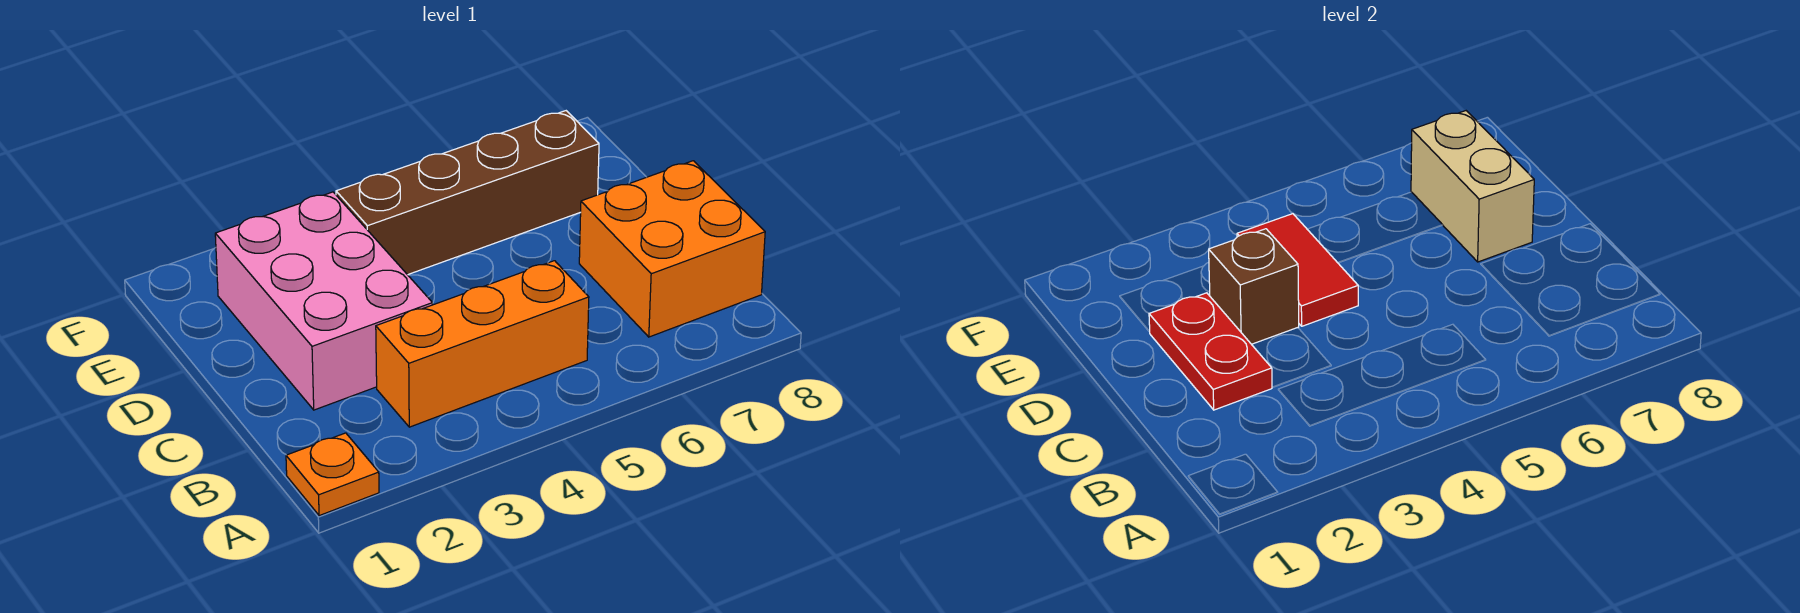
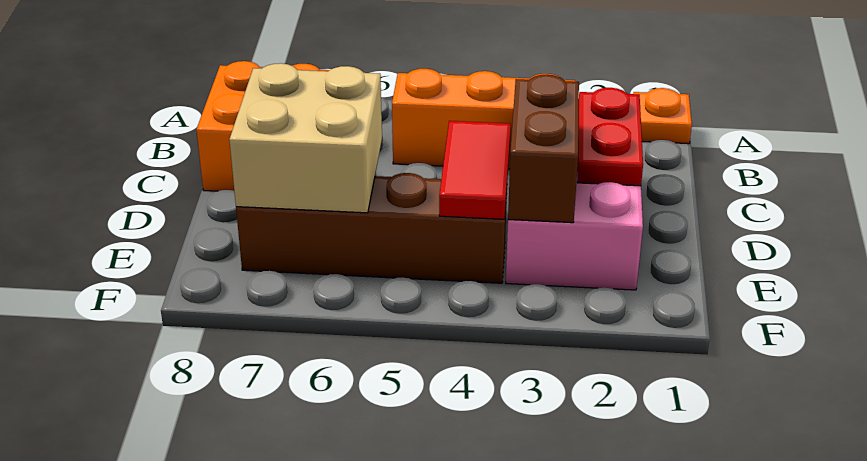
brown 1x1 brick [1209,229,1299,344] -> brown 1x2 brick [508,74,579,223]
tan 1x2 brick [1411,111,1534,262] -> tan 2x2 brick [229,63,382,213]

